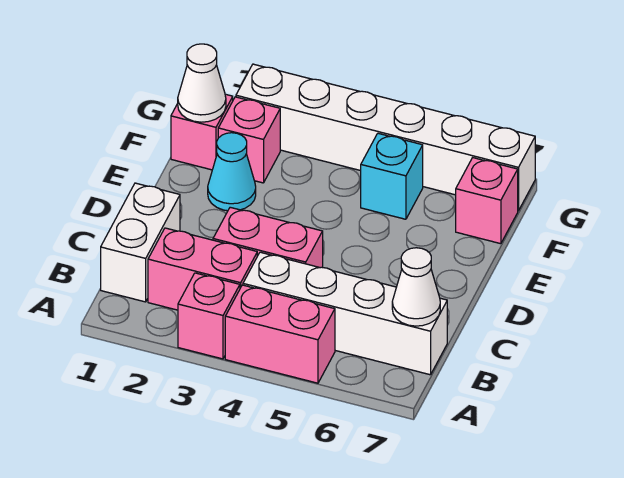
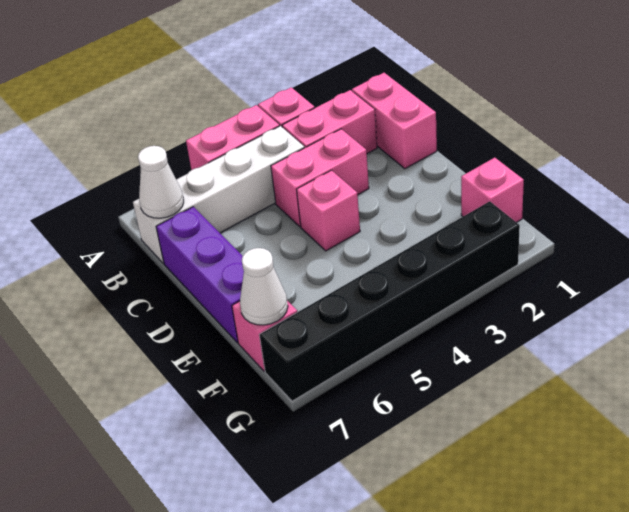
white 1x2 brick [101,183,180,302] -> pink 1x2 brick [352,73,437,169]
none -> purple 1x3 brick [156,207,244,343]
cyan 1x1 cone [208,133,256,211] -> none
white 1x1 cone [178,44,226,122] -> white 1x1 cone moved to [240,248,288,325]
pink 1x1 brick [218,97,280,183] -> pink 1x1 brick moved to [296,170,360,251]
cyan 1x1 brick [361,133,423,219] -> none
white 1x6 brick [236,64,535,211] -> black 1x6 brick [260,201,520,401]

